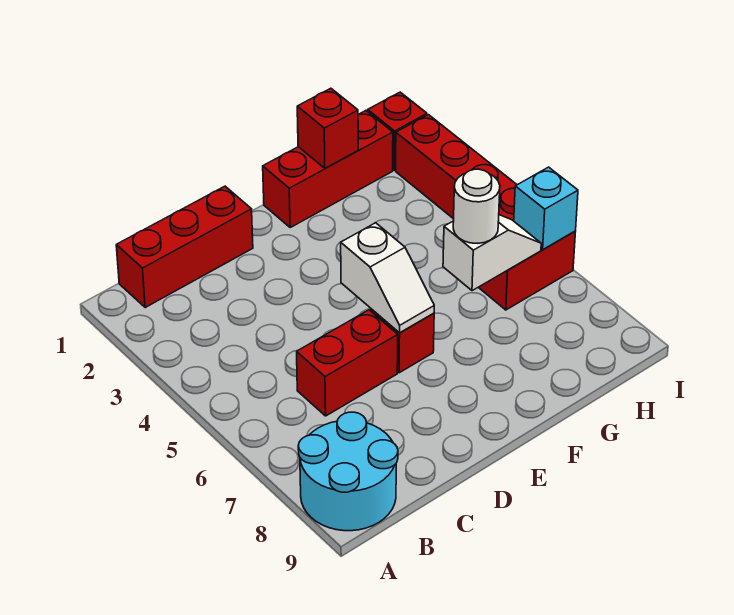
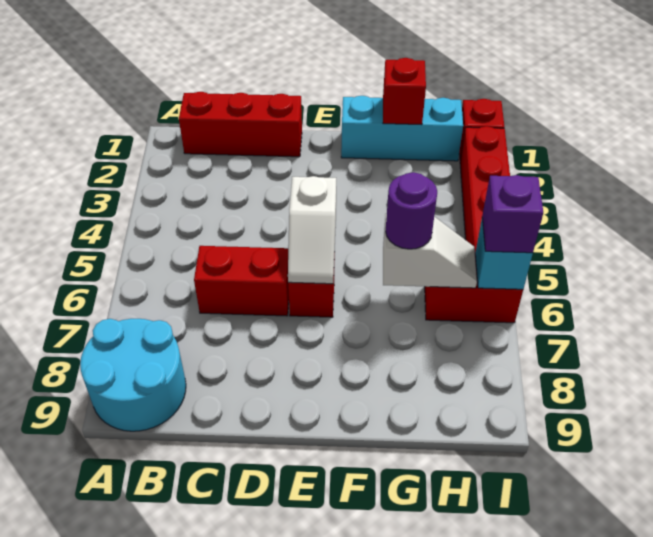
red 1x3 brick [263,111,393,227] -> cyan 1x3 brick [341,96,463,161]
white 1x1 round brick [453,169,500,243] -> purple 1x1 round brick [386,172,437,249]
none -> purple 1x1 brick [482,175,543,253]

